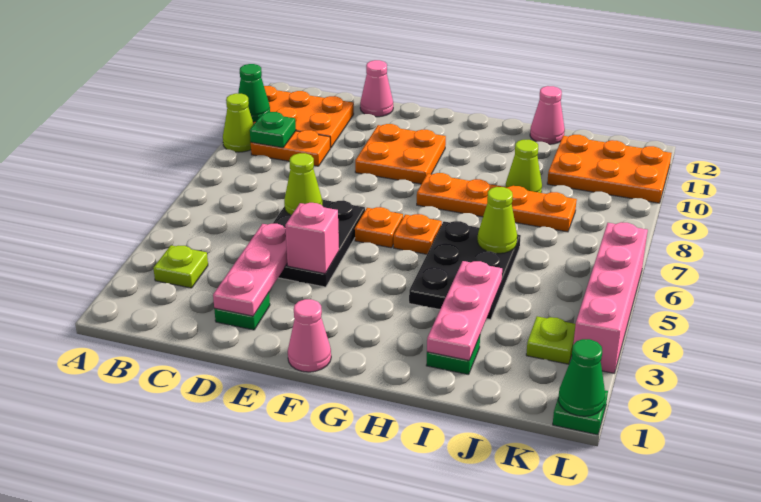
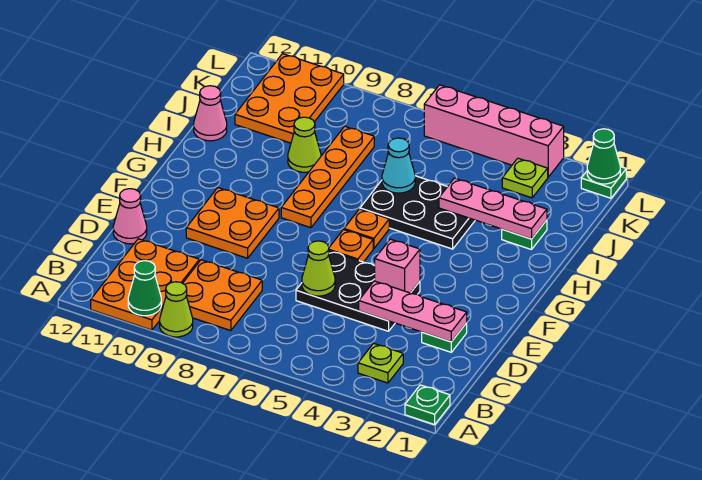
orange 1x2 plate [251,130,330,166] -> orange 2x2 plate [183,260,262,331]
green 1x1 plate [250,112,296,148] -> green 1x1 plate moved to [405,385,450,425]
pink 1x1 cone [288,299,331,372] -> none
lime 1x1 cone [477,187,517,253] -> cyan 1x1 cone [382,138,415,193]

